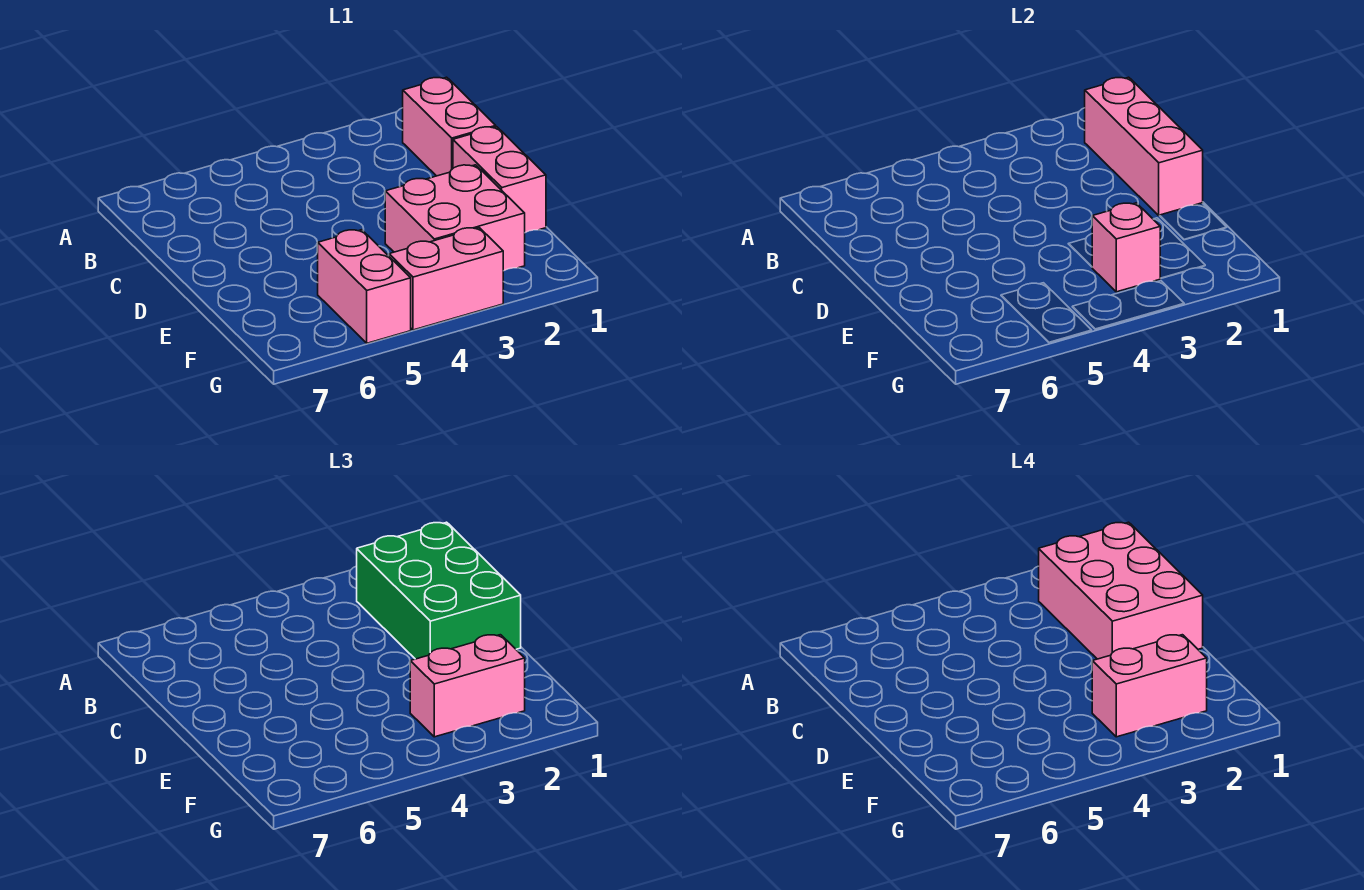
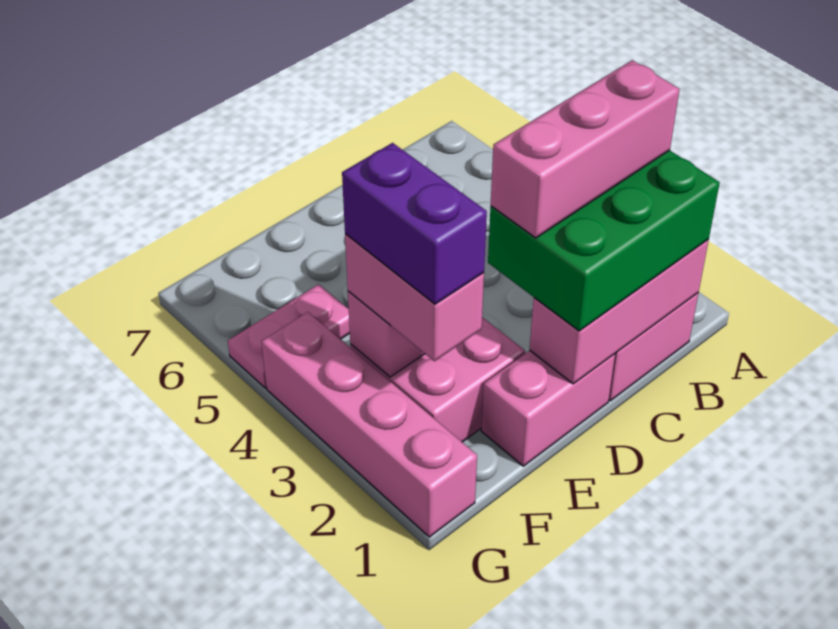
pink 2x3 brick [1039,522,1203,659] -> pink 1x3 brick [491,60,680,238]
pink 1x2 brick [1092,635,1207,737] -> purple 1x2 brick [342,143,487,304]
pink 1x2 brick [318,230,411,343] -> pink 1x2 plate [228,284,350,388]
pink 1x2 brick [389,228,503,330] -> pink 1x4 brick [261,312,477,537]

